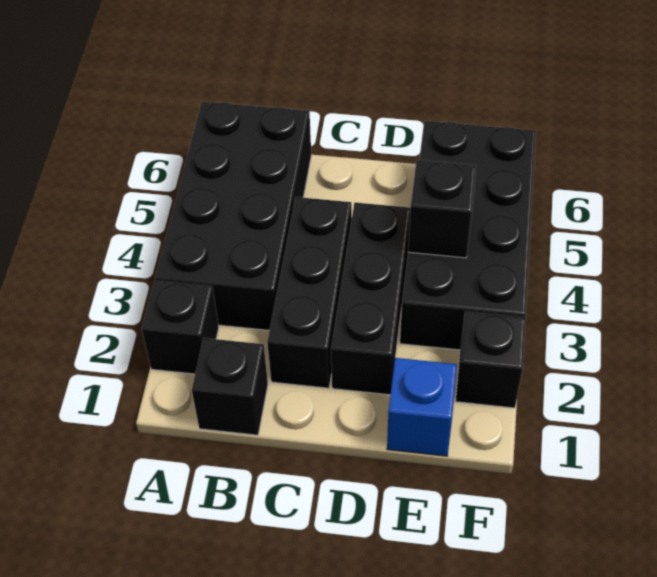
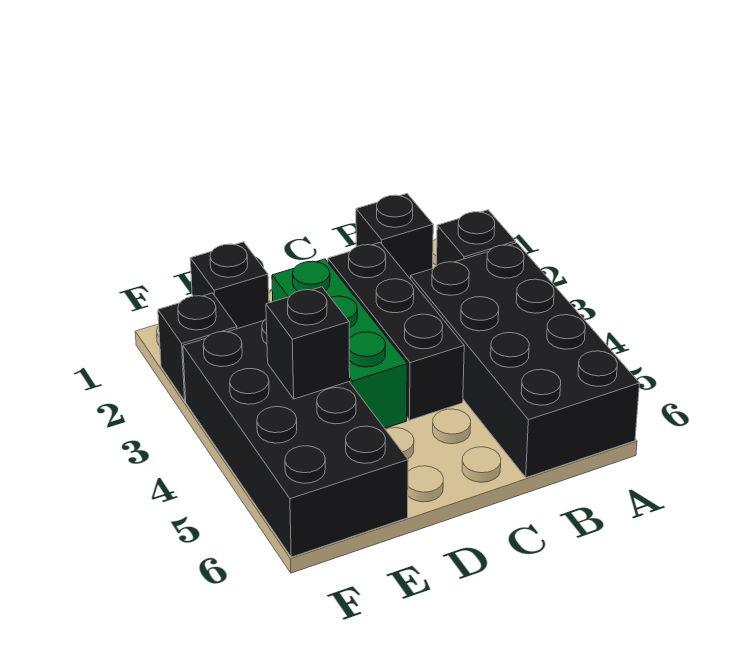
black 1x3 brick [331,202,411,395] -> green 1x3 brick [272,259,407,428]
blue 1x1 brick [387,358,457,456] -> black 1x1 brick [190,242,269,329]

